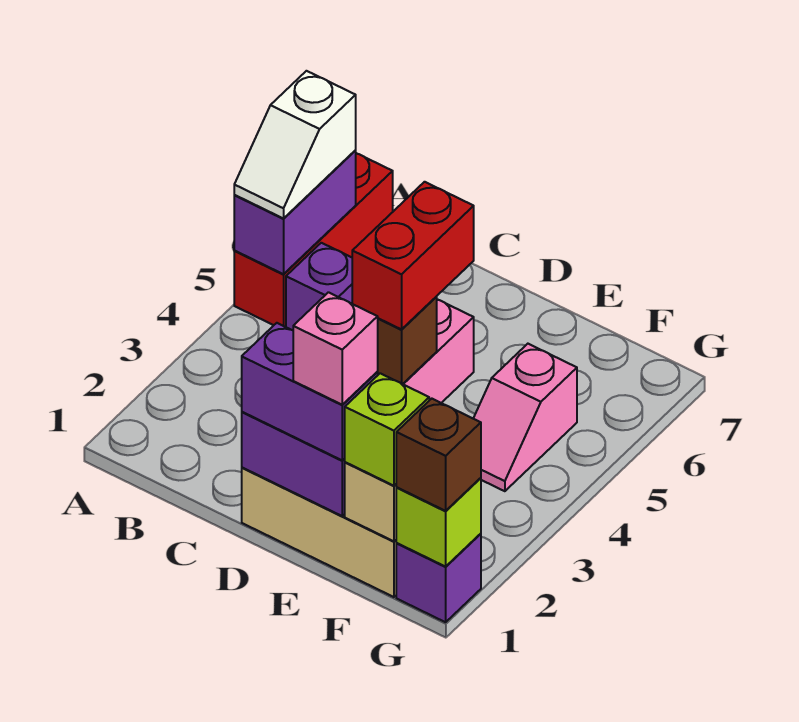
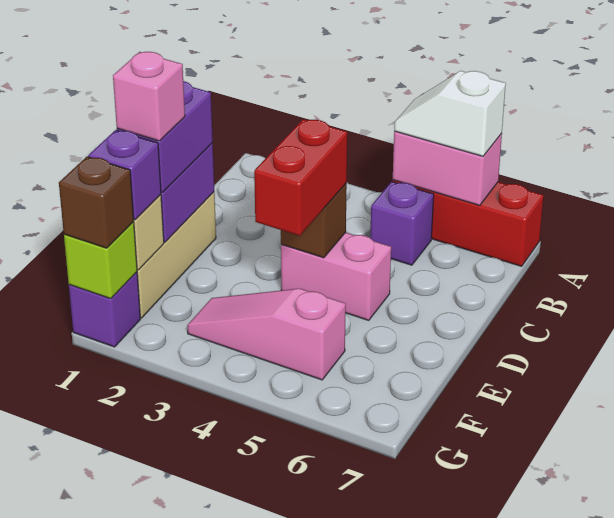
purple 1x2 brick [234,151,356,274] -> pink 1x2 brick [393,131,502,205]
red 1x2 brick [352,182,474,329] -> red 1x2 brick turned to [254,119,347,236]
lime 1x1 brick [345,373,429,486] -> purple 1x1 brick [88,130,161,220]
pink 1x2 slope [473,344,577,491] -> pink 1x3 slope [187,288,346,380]

